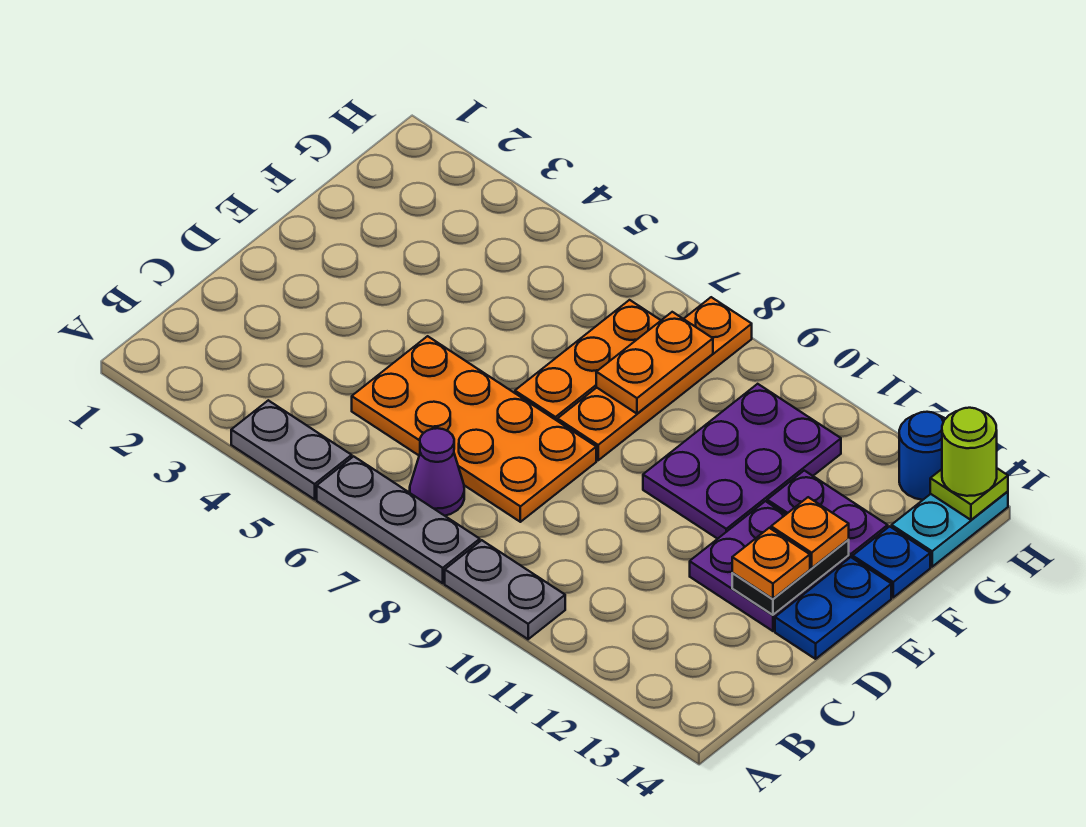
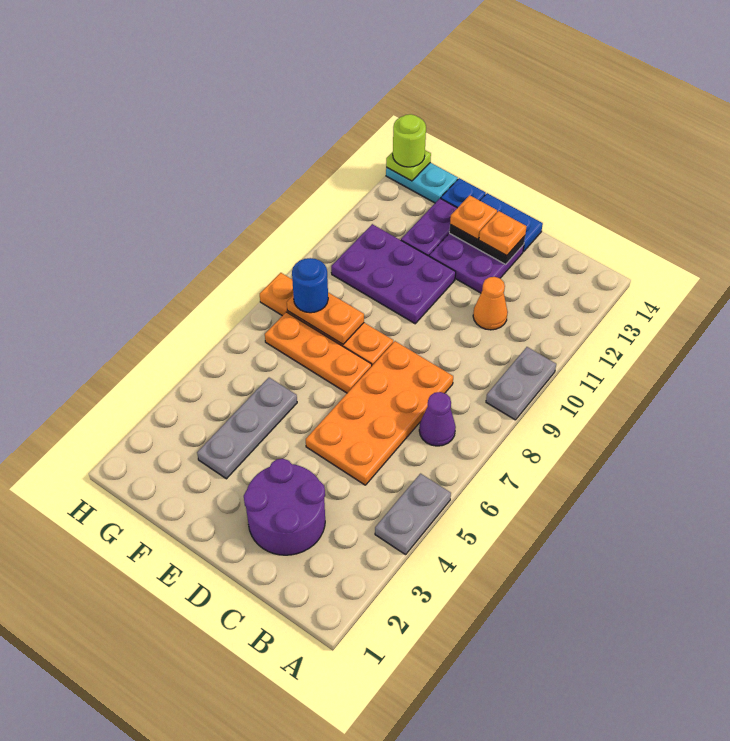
grey 1x3 plate [317,456,480,583] -> grey 1x3 plate moved to [197,378,297,479]
none -> purple 2x2 round brick [244,459,325,555]
none -> orange 1x1 cone [473,277,508,330]
blue 1x1 round brick [899,412,945,500] -> blue 1x1 round brick moved to [292,258,328,313]

